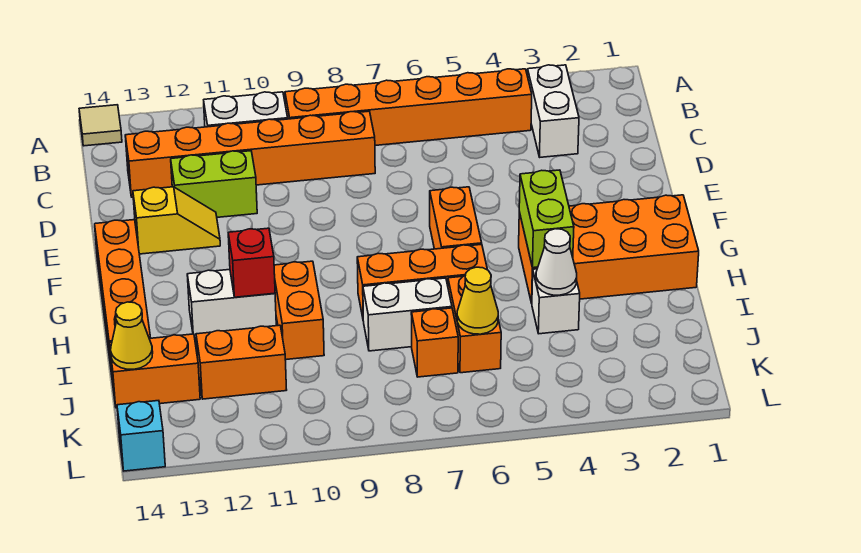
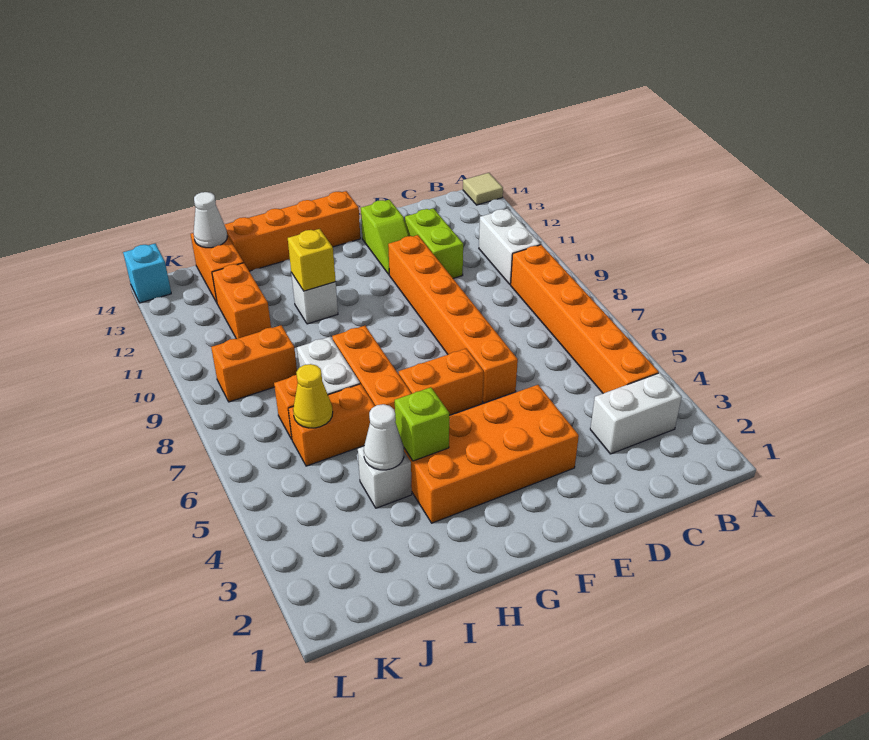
orange 1x6 brick [125,111,375,197] -> orange 1x6 brick moved to [388,235,518,403]
yellow 1x2 slope [133,187,220,254] -> lime 1x2 slope [361,200,409,274]
orange 2x4 brick [519,195,699,303] -> orange 2x4 brick turned to [404,385,579,523]
lime 1x2 brick [519,170,574,268] -> lime 1x1 brick [395,387,449,461]
orange 1x2 brick [274,261,324,360] -> orange 1x2 brick moved to [211,325,297,402]
white 1x2 brick [187,270,276,338] -> white 1x1 brick [291,273,338,324]
red 1x1 brick [228,228,275,297] -> yellow 1x1 brick [288,229,336,291]
yellow 1x1 cone [111,302,153,369] -> white 1x1 cone [194,192,227,248]

